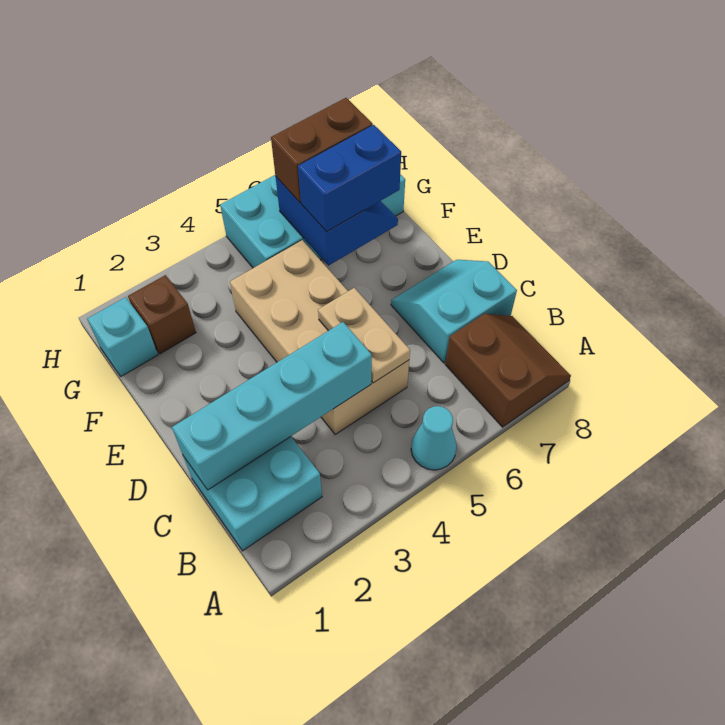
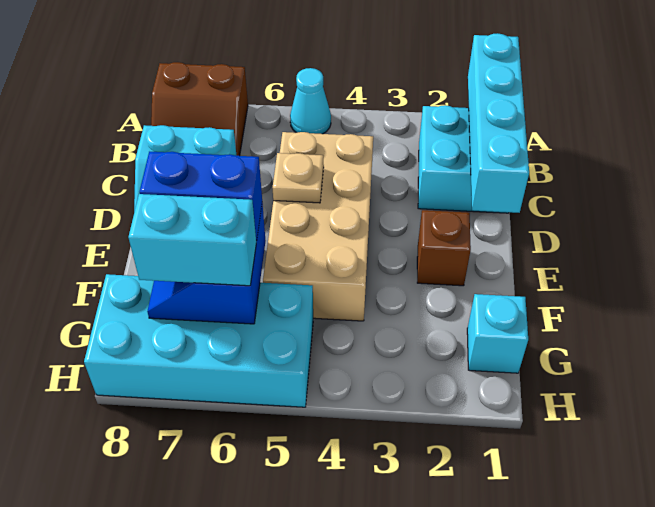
brown 2x2 slope [445,314,571,427] -> brown 2x2 slope turned to [151,62,248,156]
cyan 1x4 brick [172,322,372,490] -> cyan 1x4 brick turned to [468,33,529,213]
tan 1x2 plate [318,288,410,383] -> tan 1x1 plate [273,153,324,203]
brown 1x1 brick [128,275,196,354] -> brown 1x1 brick moved to [417,210,471,286]
brown 1x2 brick [271,98,373,202] -> cyan 1x2 brick [128,194,256,286]

